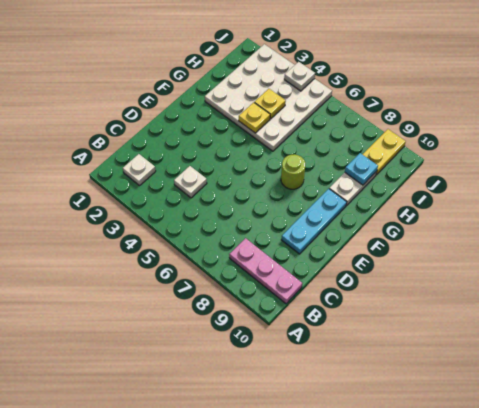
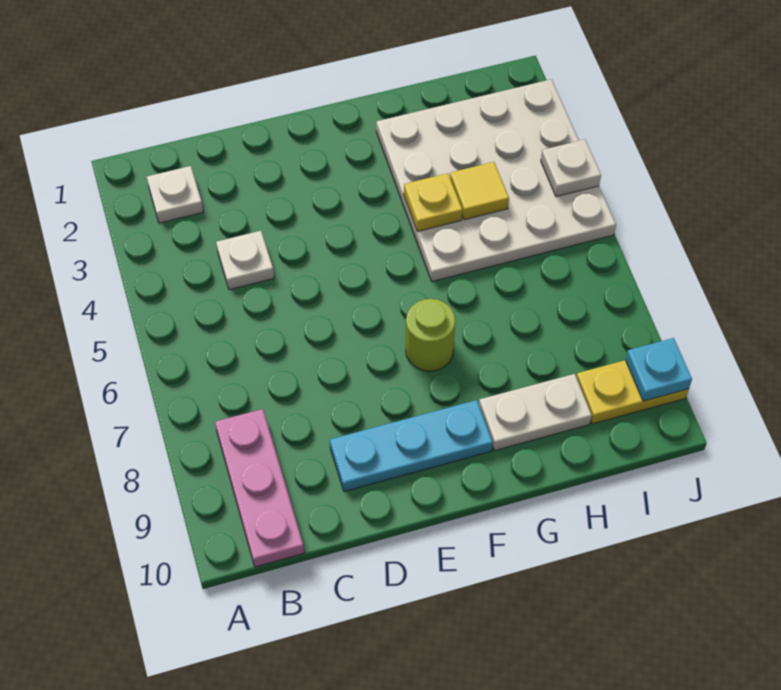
yellow 1x1 plate [254,89,286,119] -> yellow 1x1 tile [450,162,509,220]
cyan 1x1 plate [345,153,378,185] -> cyan 1x1 plate moved to [626,338,692,401]

